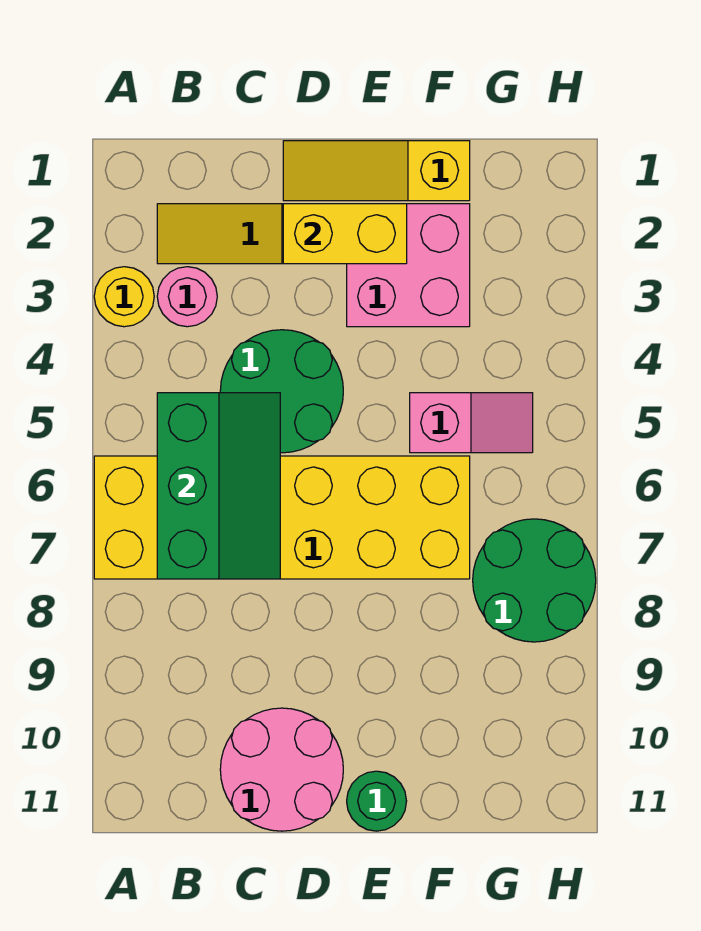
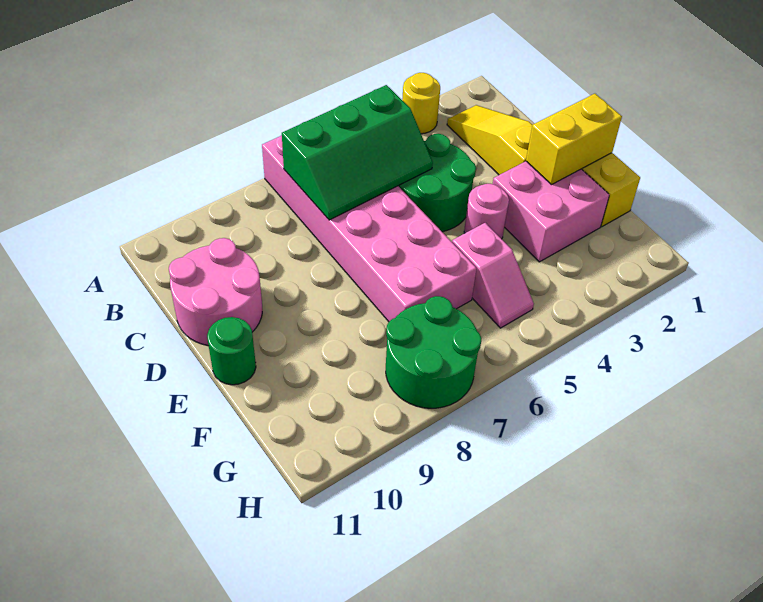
yellow 2x6 brick [94,456,470,579] -> pink 2x6 brick [262,135,477,322]
pink 1x1 round brick [157,267,217,327] -> pink 1x1 round brick moved to [464,184,509,239]
yellow 1x2 brick [283,204,407,264] -> yellow 1x2 brick turned to [526,94,622,185]

